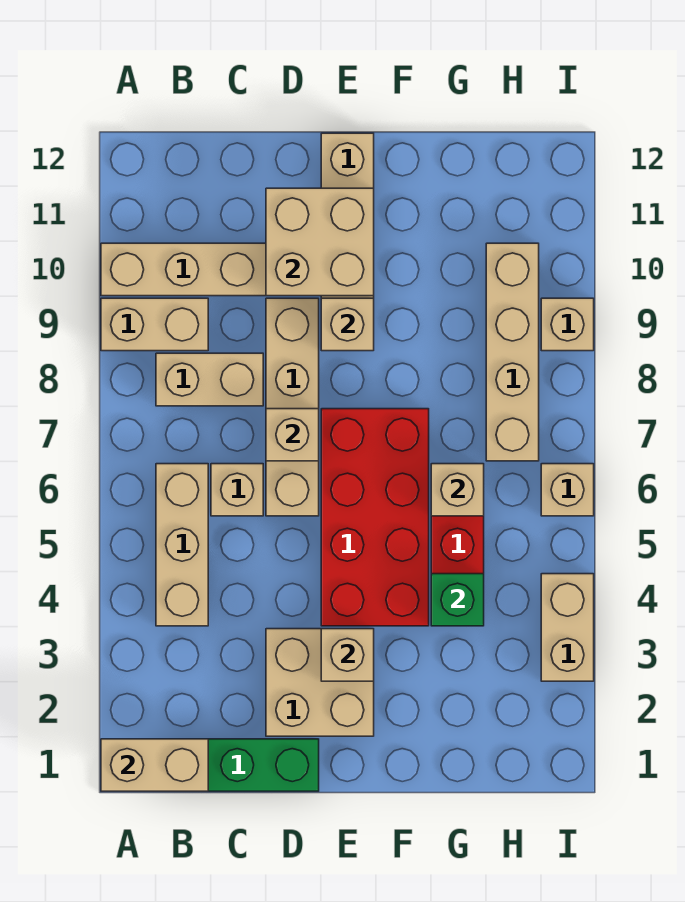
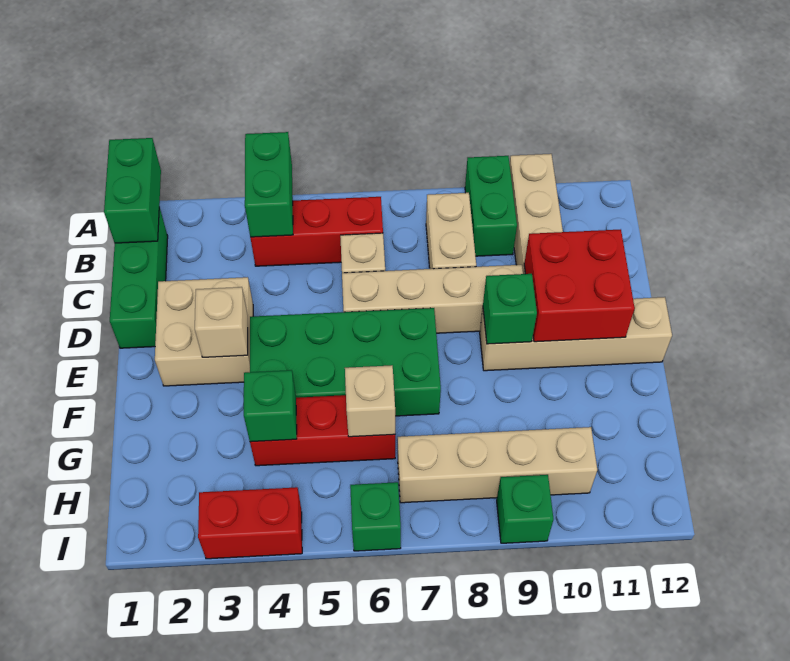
tan 1x2 brick [101,739,208,791] -> green 1x2 brick [104,138,161,243]
none -> green 1x2 brick [245,132,293,237]
tan 1x2 brick [101,298,208,351] -> green 1x2 brick [465,156,517,256]
tan 1x3 brick [156,464,208,626] -> red 1x3 brick [250,197,383,266]
tan 1x1 brick [266,409,319,461] -> none
tan 2x2 brick [266,188,374,296] -> red 2x2 brick [524,229,635,342]
red 2x4 brick [321,409,429,626] -> green 2x4 brick [250,308,441,416]
tan 1x1 brick [321,298,374,351] -> green 1x1 brick [483,274,537,344]
tan 1x2 brick [541,574,594,681] -> red 1x2 brick [198,487,302,559]
tan 1x1 brick [541,464,594,516] -> green 1x1 brick [350,482,401,551]
tan 1x1 brick [541,298,594,351] -> green 1x1 brick [497,475,553,543]

